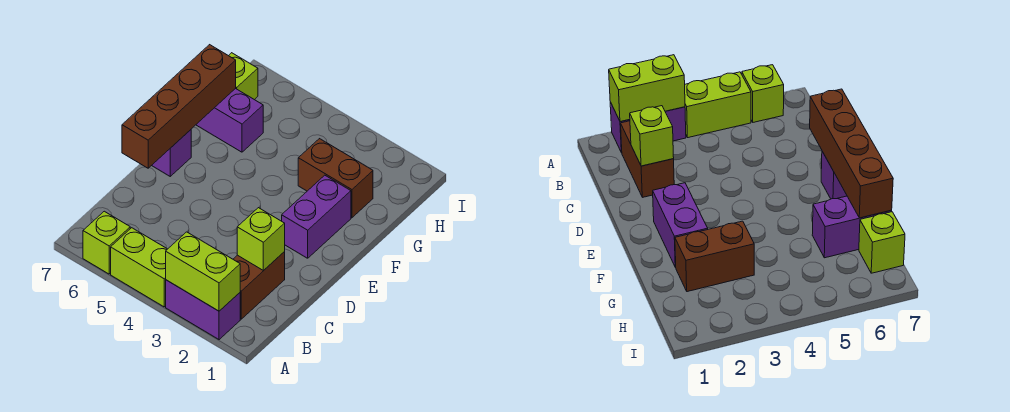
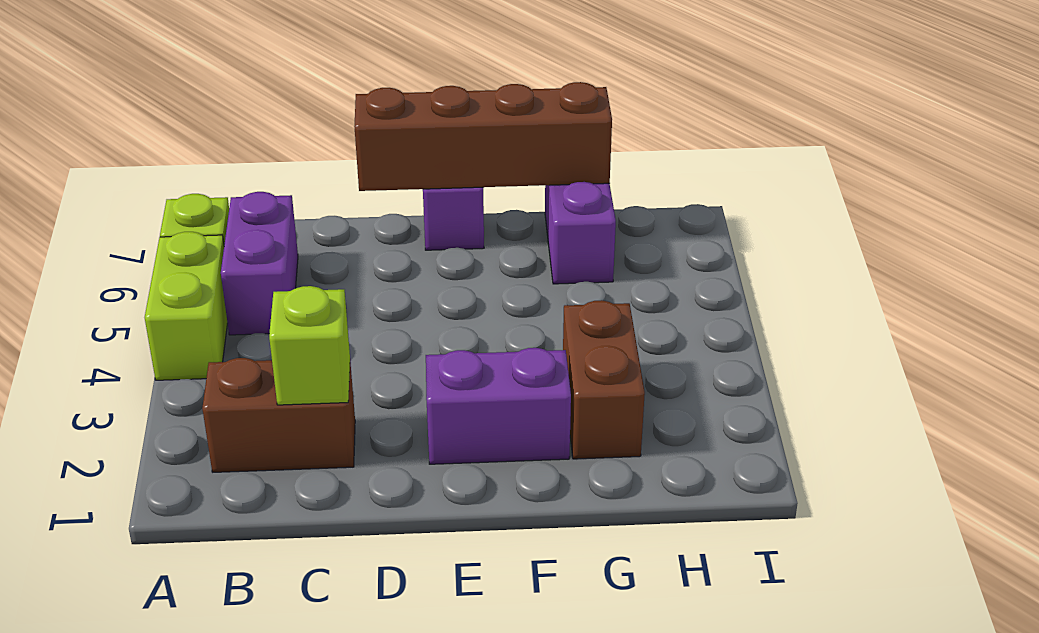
purple 1x2 brick [166,280,240,340] -> purple 1x2 brick moved to [221,192,298,335]
lime 1x2 brick [166,232,240,311] -> none
lime 1x1 brick [229,53,258,100] -> none

